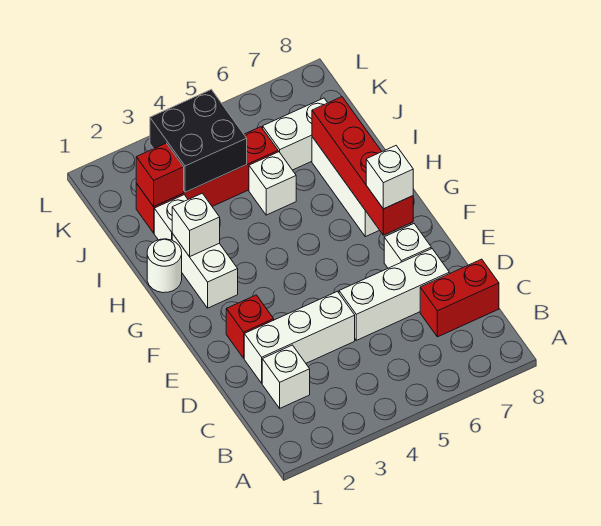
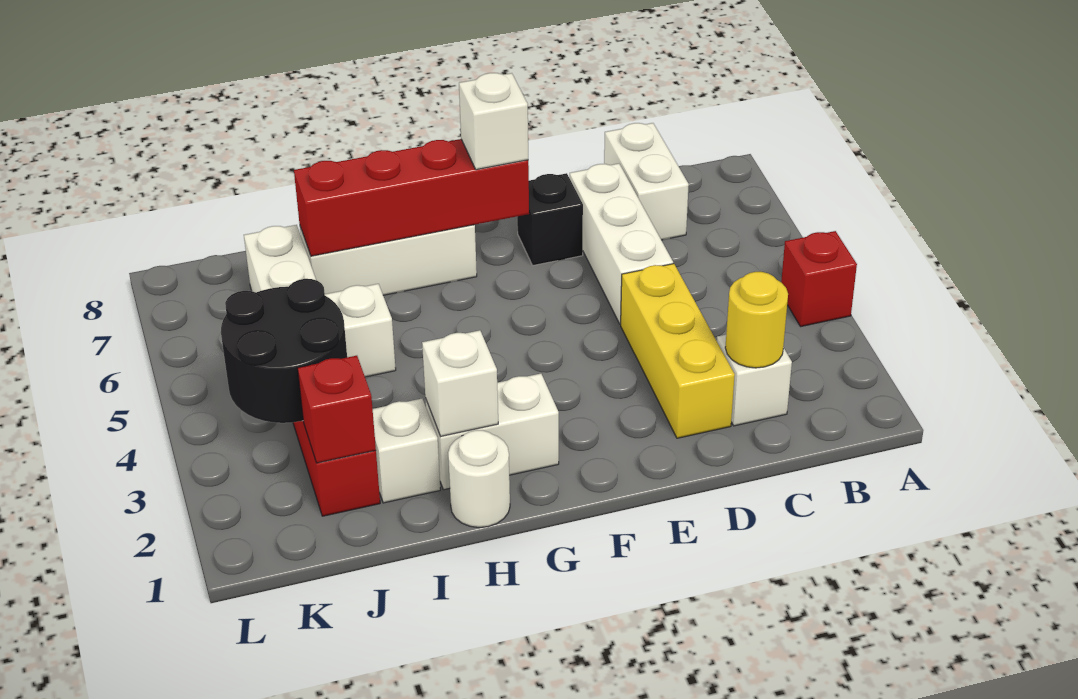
none -> yellow 1x1 round brick [725,272,788,368]
red 1x2 brick [420,259,499,337] -> white 1x2 brick [604,123,689,240]
white 1x3 brick [244,291,355,383] -> yellow 1x3 brick [621,264,735,438]
red 1x1 brick [226,295,274,358] -> red 1x1 brick moved to [781,231,857,327]
white 1x1 brick [384,224,431,268] -> black 1x1 brick [517,173,583,265]
black 2x2 brick [150,89,247,192] -> black 2x2 round brick [221,279,347,423]

